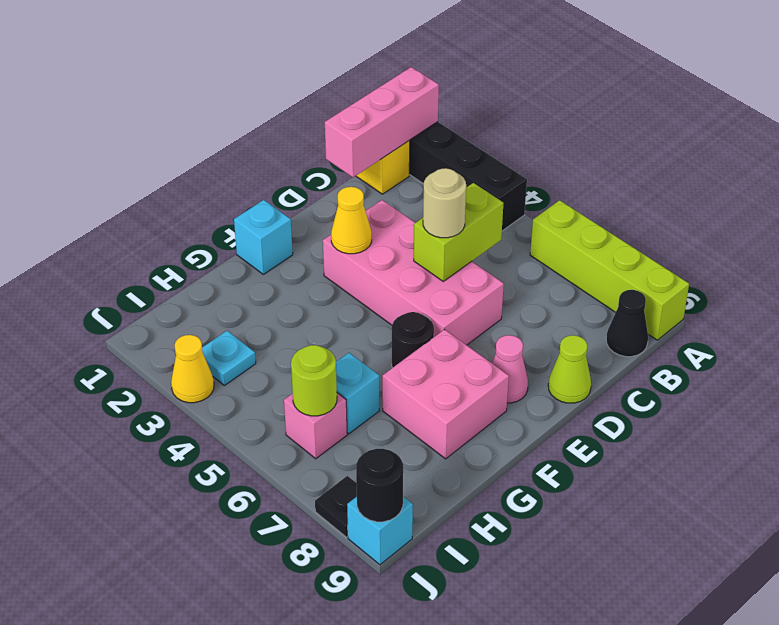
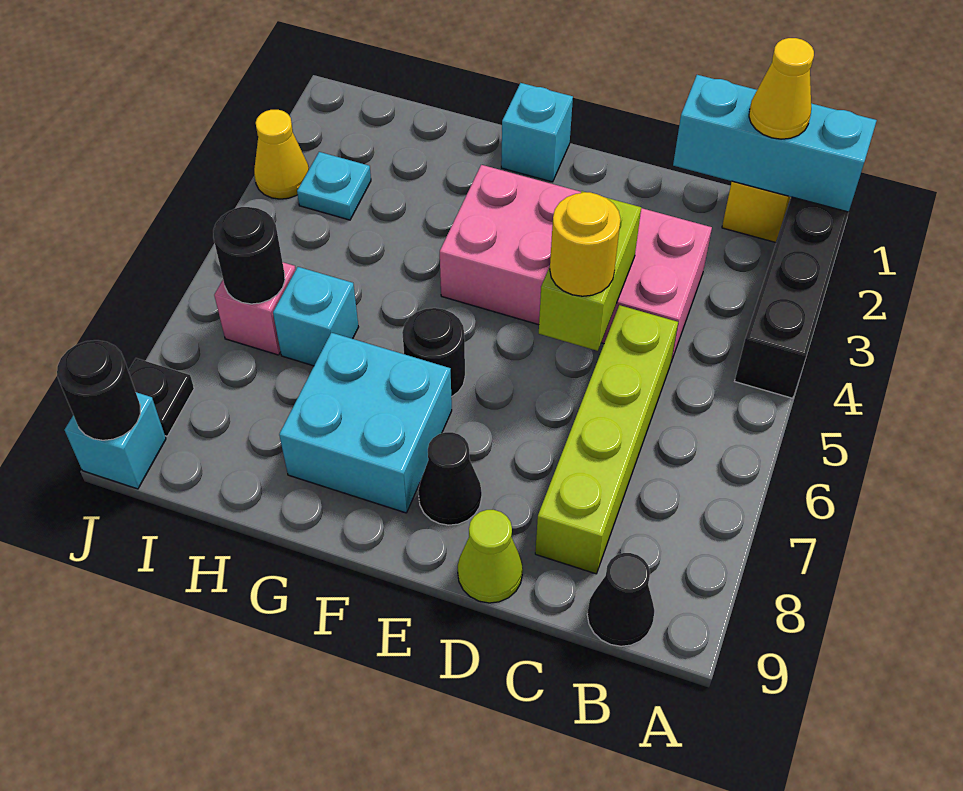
pink 1x3 brick [325,67,439,177] -> cyan 1x3 brick [673,75,877,212]
lime 1x4 brick [530,200,689,340] -> lime 1x4 brick moved to [535,305,678,574]
lime 1x2 brick [414,183,503,281] -> lime 1x2 brick turned to [539,191,641,351]
pink 2x4 brick [323,200,504,345] -> pink 2x4 brick turned to [440,165,712,362]
tan 1x1 round brick [423,168,466,238] -> yellow 1x1 round brick [550,192,621,296]
yellow 1x1 cone [331,187,372,254] -> yellow 1x1 cone moved to [749,38,814,139]
pink 1x1 cone [492,335,528,403] -> black 1x1 cone [418,432,482,525]
pink 2x2 brick [382,329,509,459] -> cyan 2x2 brick [279,333,452,513]
lime 1x1 round brick [291,345,337,416] -> black 1x1 round brick [213,207,285,304]

